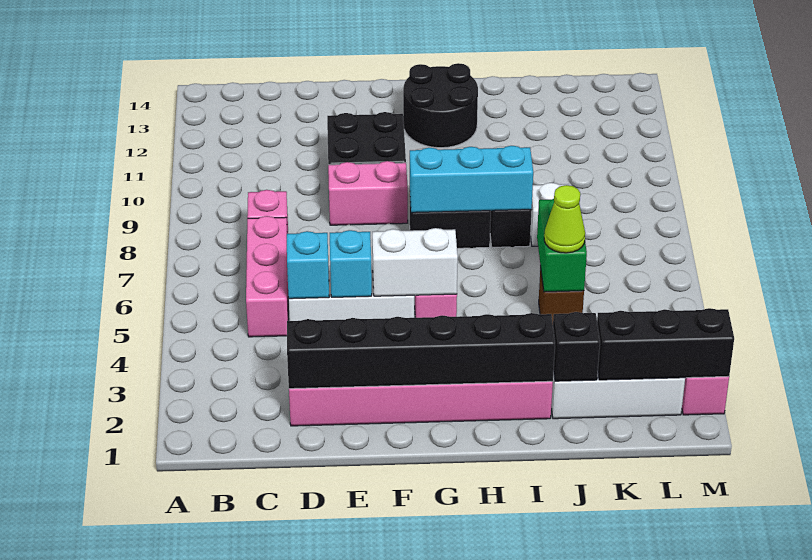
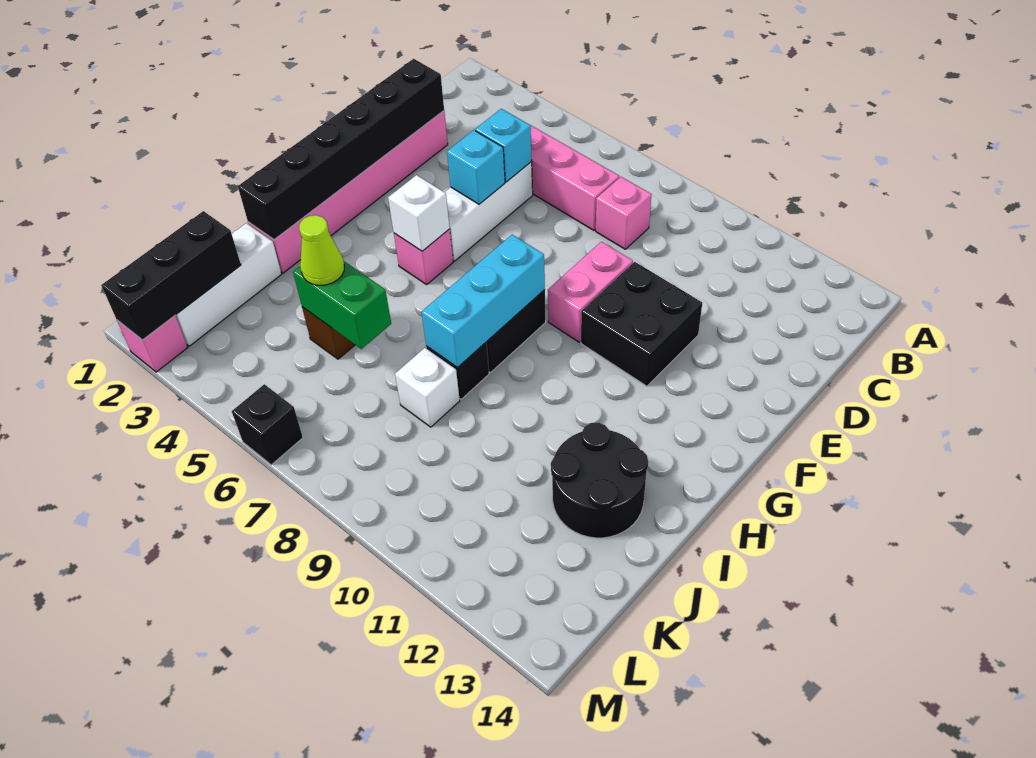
white 1x2 brick [372,228,458,296] -> white 1x1 brick [388,175,450,251]
black 2x2 round brick [403,63,478,148] -> black 2x2 round brick moved to [551,422,648,538]
black 1x1 brick [553,312,600,381] -> black 1x1 brick moved to [232,384,303,465]

